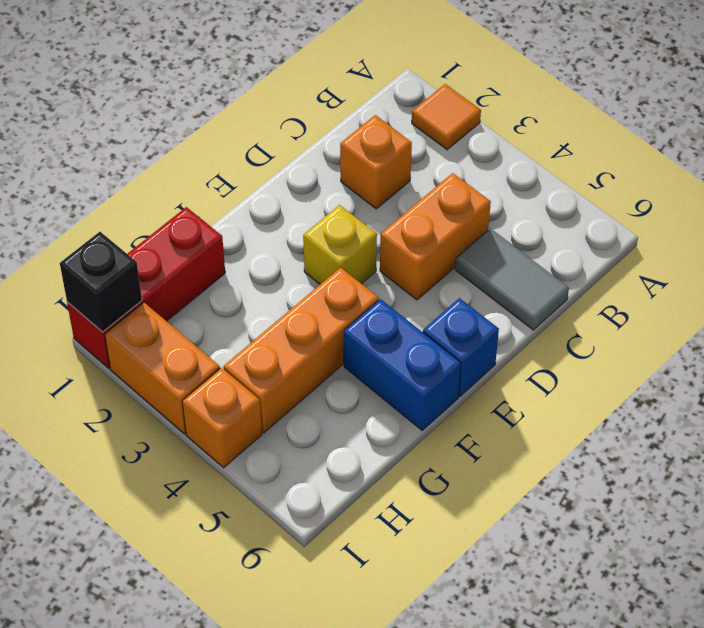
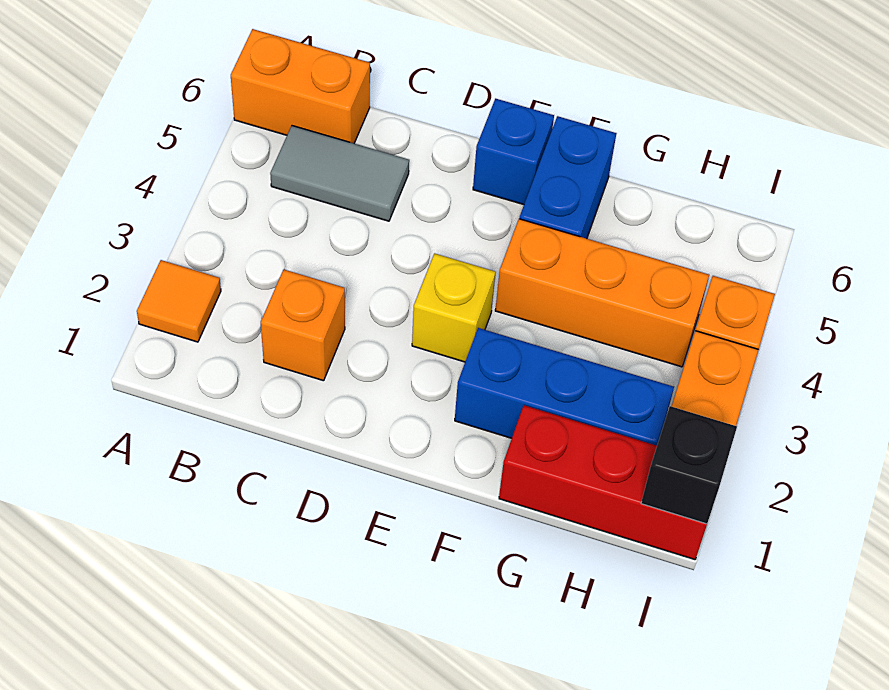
orange 1x2 brick [380,173,491,300] -> orange 1x2 brick moved to [231,29,370,143]
grey 1x2 tile [455,229,569,330] -> grey 1x2 tile turned to [270,126,409,221]
none -> blue 1x3 brick [455,328,674,446]

